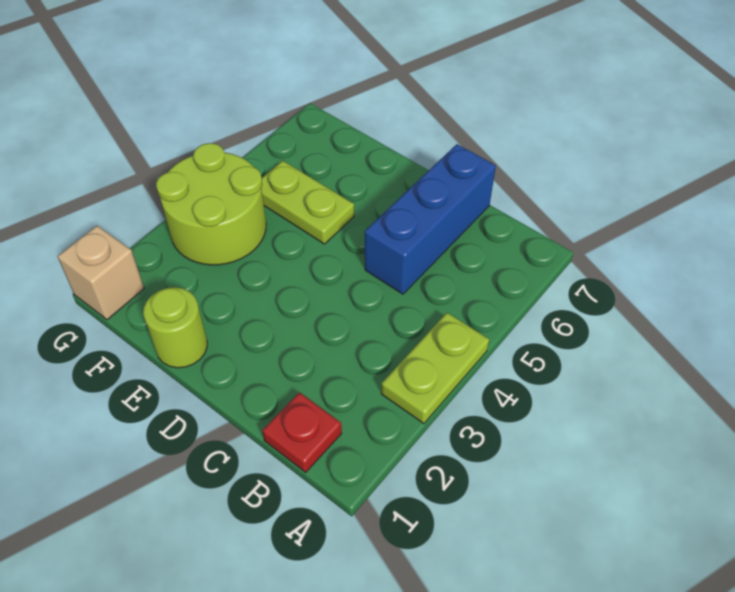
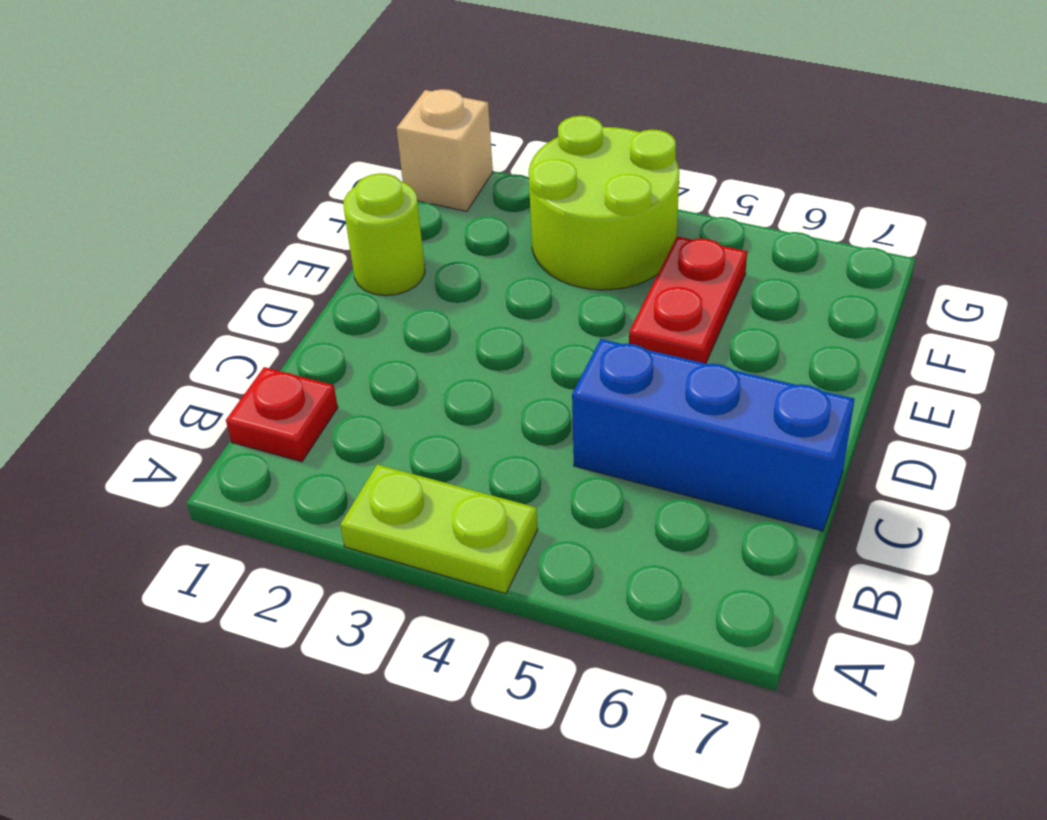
lime 1x2 plate [261,161,354,244] -> red 1x2 plate [629,236,747,363]

